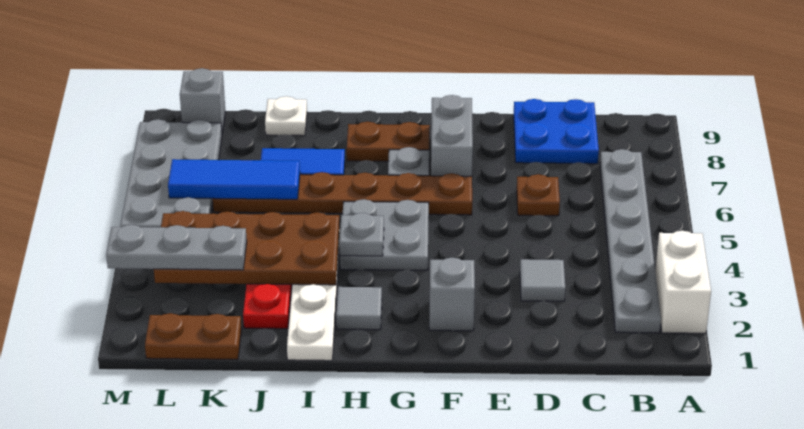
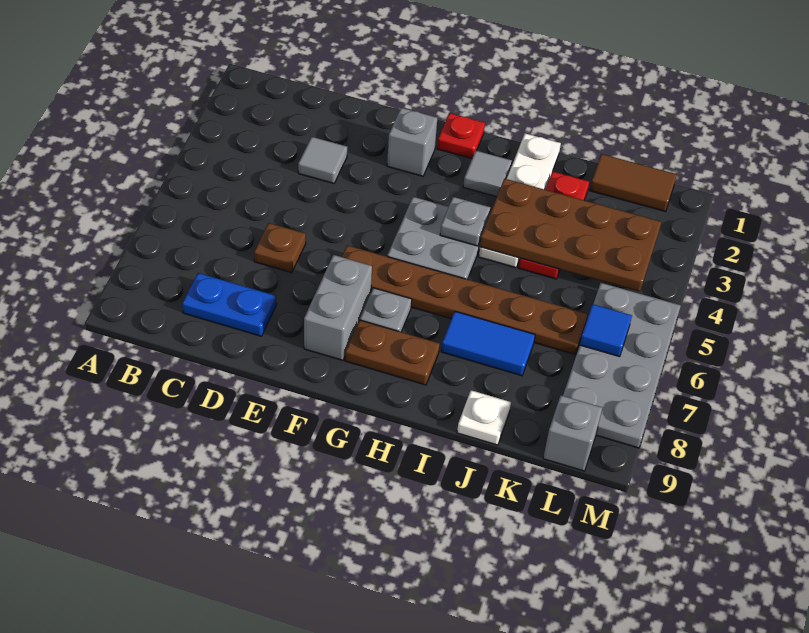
white 1x2 brick [655,231,711,333] -> none
grey 1x6 plate [600,149,661,333] -> none
blue 2x2 plate [514,99,599,164] -> blue 1x2 plate [182,273,276,336]
none -> red 1x1 plate [437,113,485,159]
blue 1x3 tile [168,159,300,199] -> blue 1x1 tile [580,304,632,357]
brown 1x2 plate [145,313,241,360] -> brown 1x2 tile [590,154,677,212]
grey 1x3 plate [106,225,247,270] -> none

